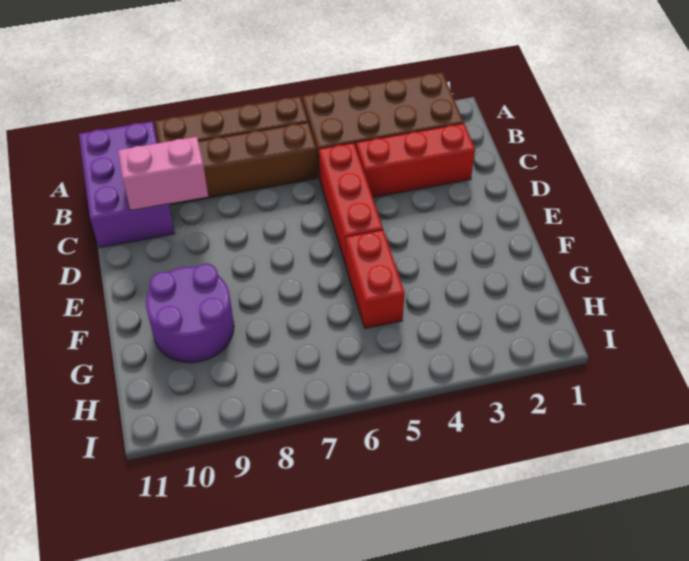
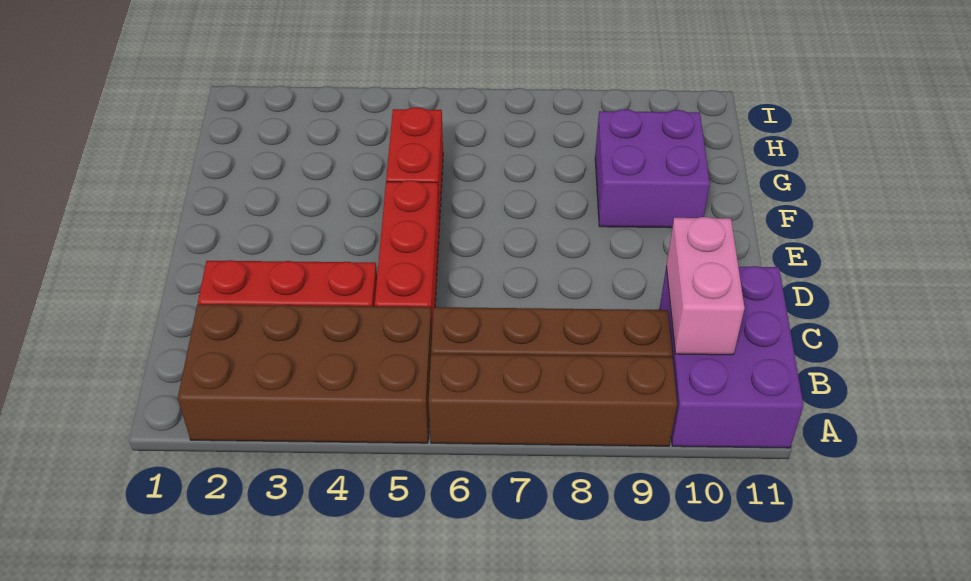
pink 1x2 brick [118,137,208,210] -> pink 1x2 brick turned to [666,217,745,355]
purple 2x2 round brick [146,264,234,363] -> purple 2x2 brick [595,109,710,228]

